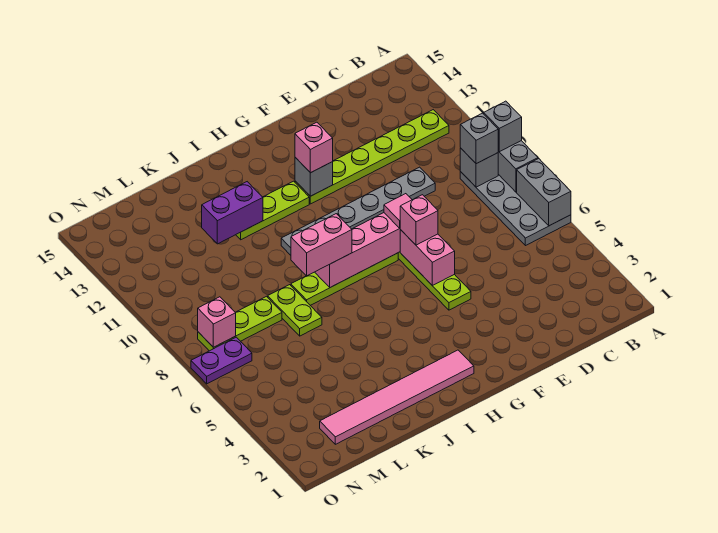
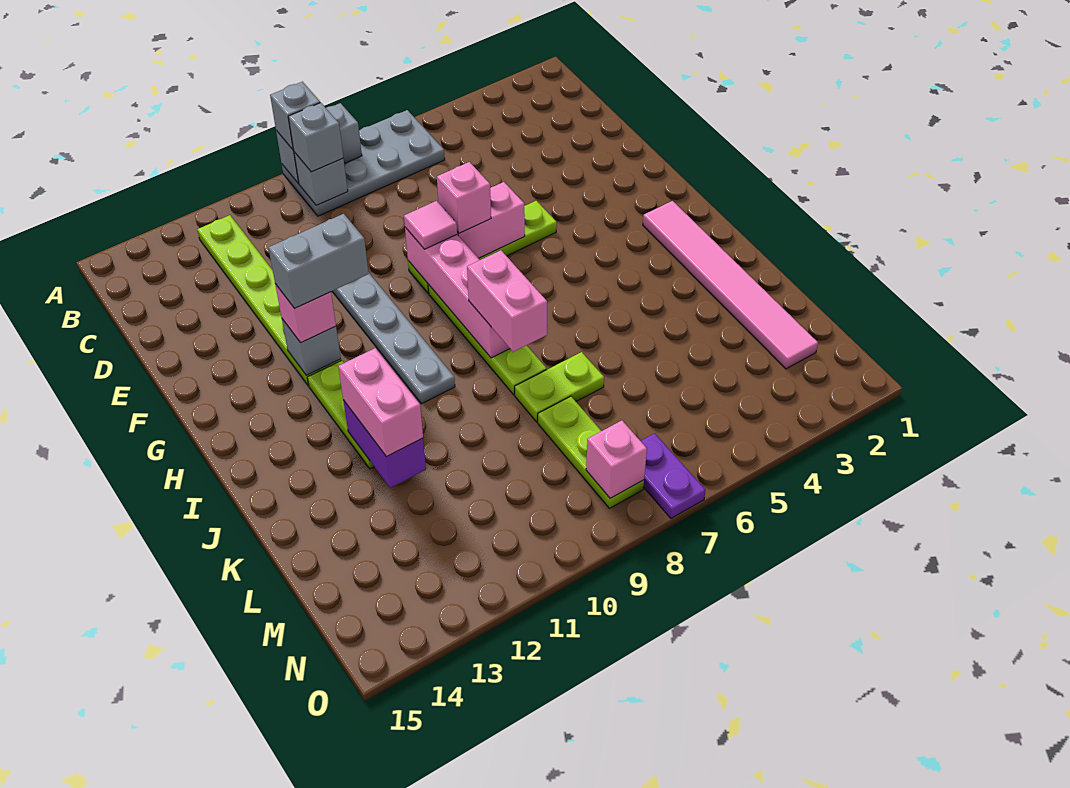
grey 1x2 brick [517,159,571,226] -> grey 1x2 brick moved to [268,214,369,309]
none -> pink 1x2 brick [338,348,423,457]

